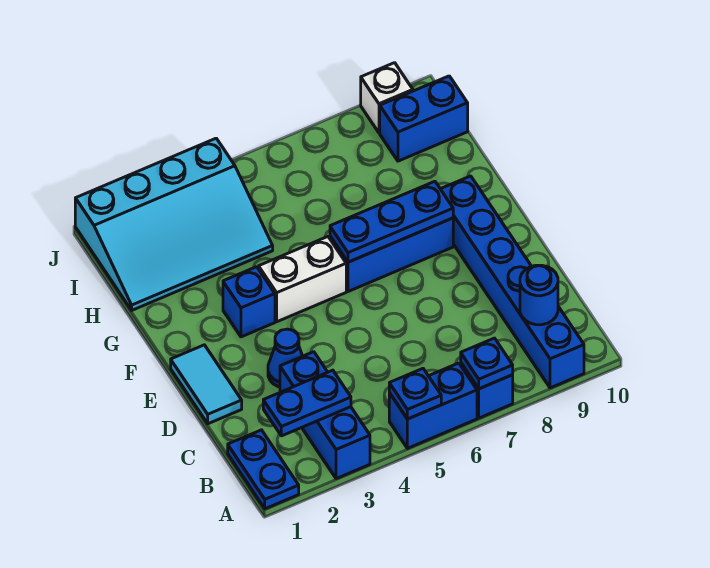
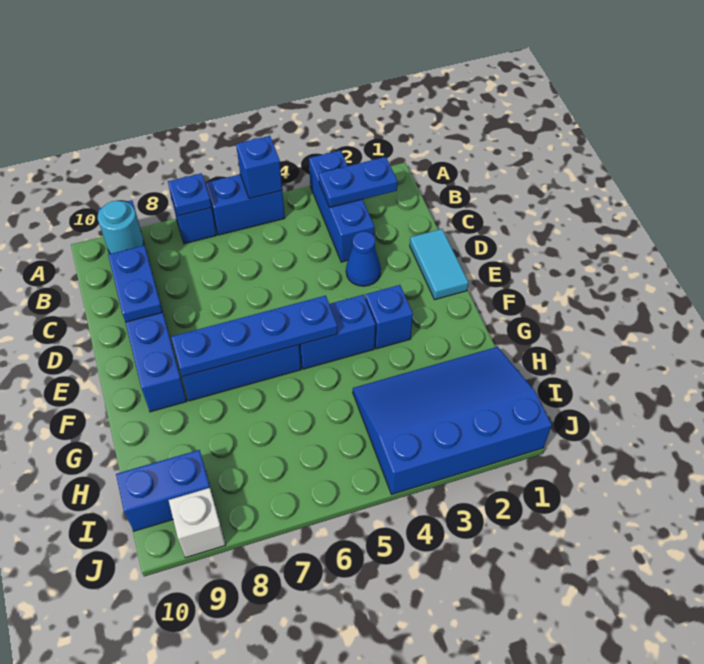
blue 1x2 plate [228,430,299,509] -> blue 1x2 plate moved to [108,246,163,322]
blue 1x1 plate [389,369,441,419] -> blue 1x1 brick [236,136,282,199]
blue 1x1 round brick [520,265,558,325] -> cyan 1x1 round brick [98,201,143,254]
white 1x2 brick [259,237,346,322] -> blue 1x2 brick [299,295,376,369]
blue 1x3 plate [330,181,453,262] -> blue 1x4 plate [171,296,338,377]
cyan 3x4 slope [75,138,273,310] -> blue 3x4 slope [353,347,552,494]

